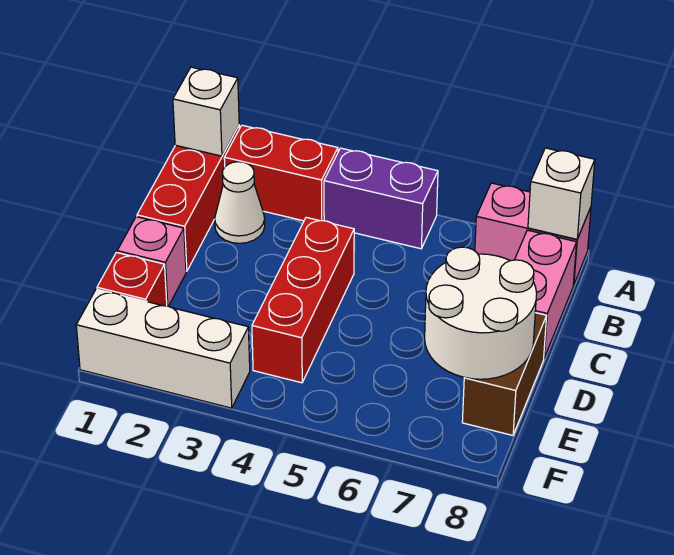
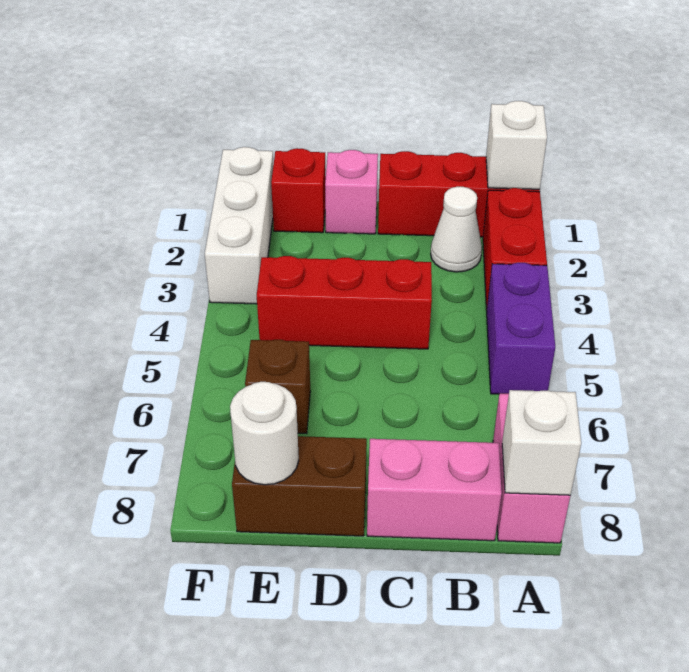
white 2x2 round brick [425,247,537,379] -> white 1x1 round brick [230,382,299,485]
none -> brown 1x1 brick [245,340,310,433]

